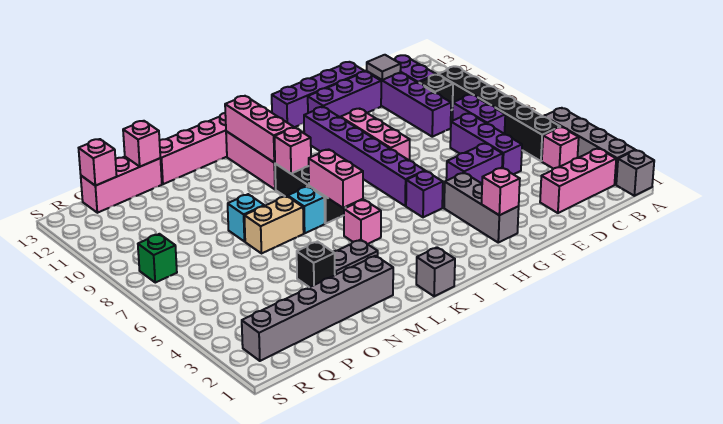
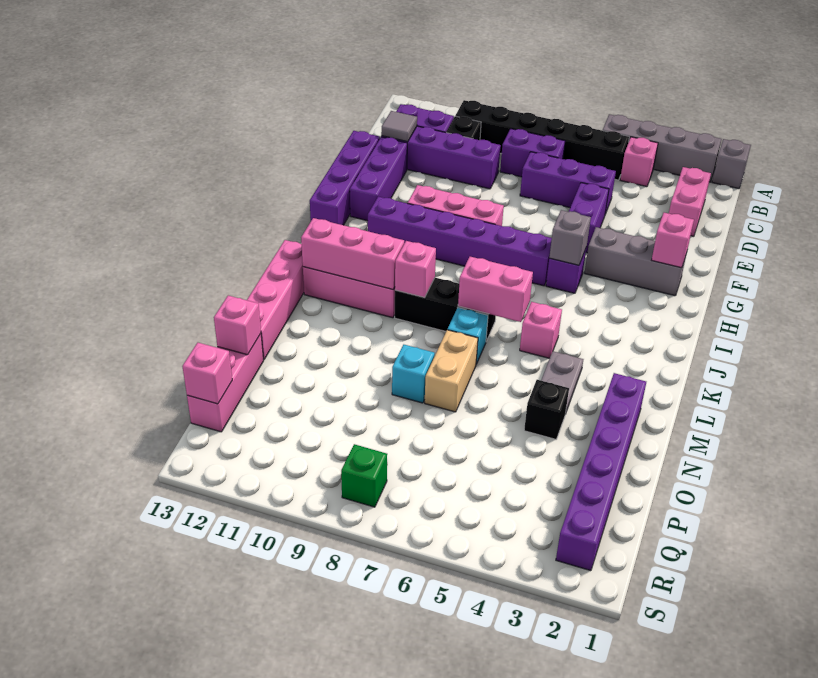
pink 1x3 brick [540,148,616,213] -> pink 1x2 brick [669,167,711,236]
grey 1x1 brick [416,247,455,296] -> grey 1x1 brick moved to [549,210,591,265]
grey 1x6 brick [242,256,393,361] -> purple 1x6 brick [556,373,646,571]

